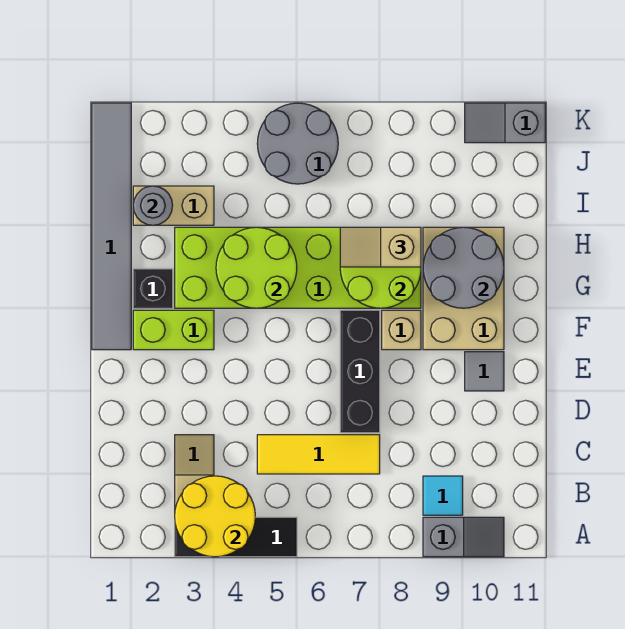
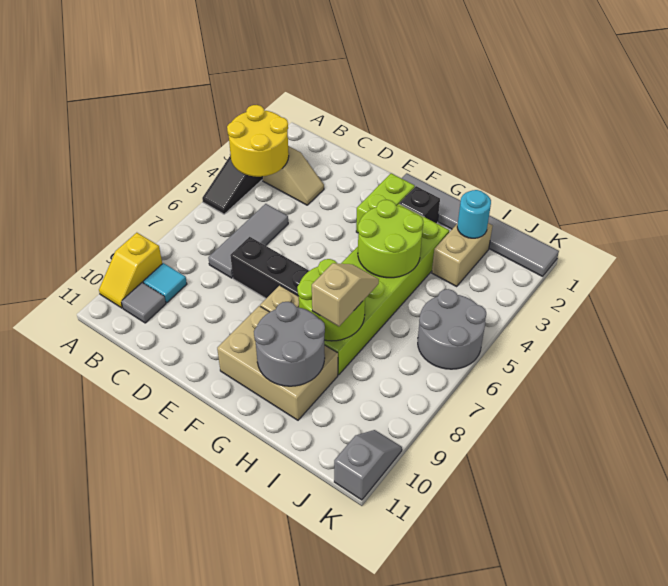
grey 1x2 slope [423,517,504,557] -> yellow 1x2 slope [99,233,162,308]
yellow 1x3 tile [257,435,380,474] -> grey 1x3 tile [208,204,288,278]
grey 1x1 tile [465,352,504,391] -> grey 1x1 tile moved to [121,283,166,323]
grey 1x1 round brick [133,186,173,225] -> cyan 1x1 round brick [457,190,491,238]

